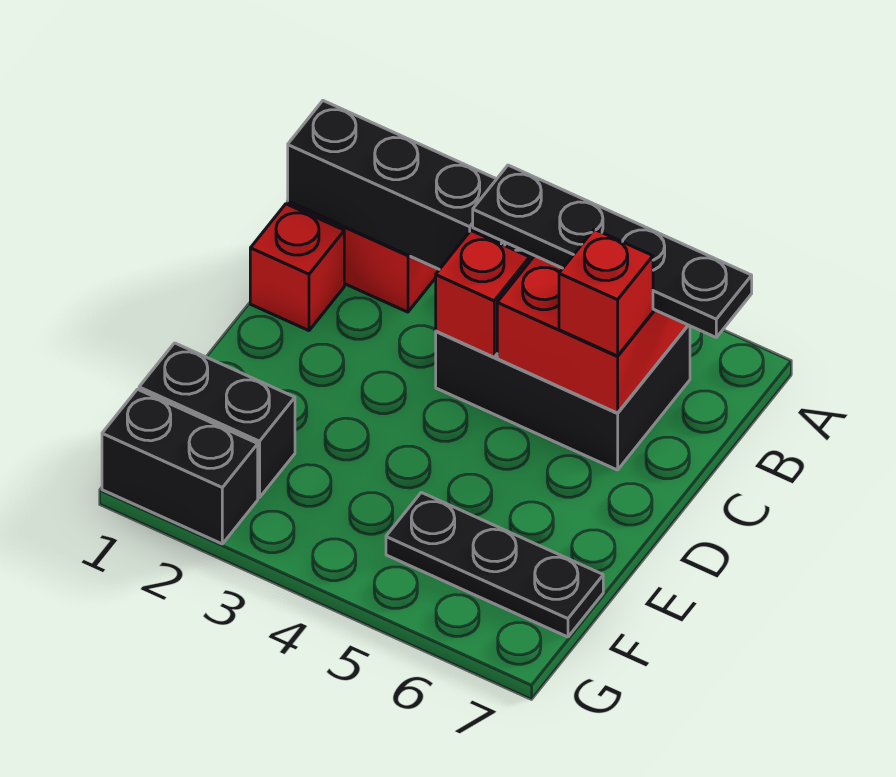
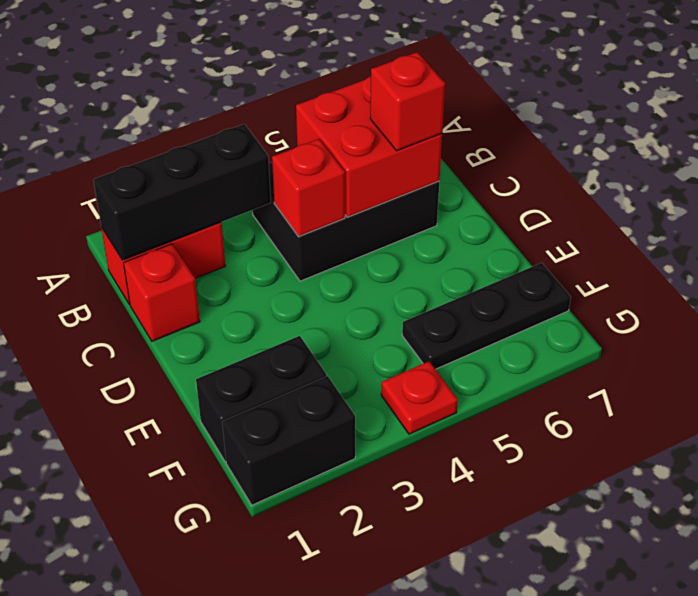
black 1x4 plate [473,165,752,337] -> none
none -> red 1x1 plate [381,361,458,434]

